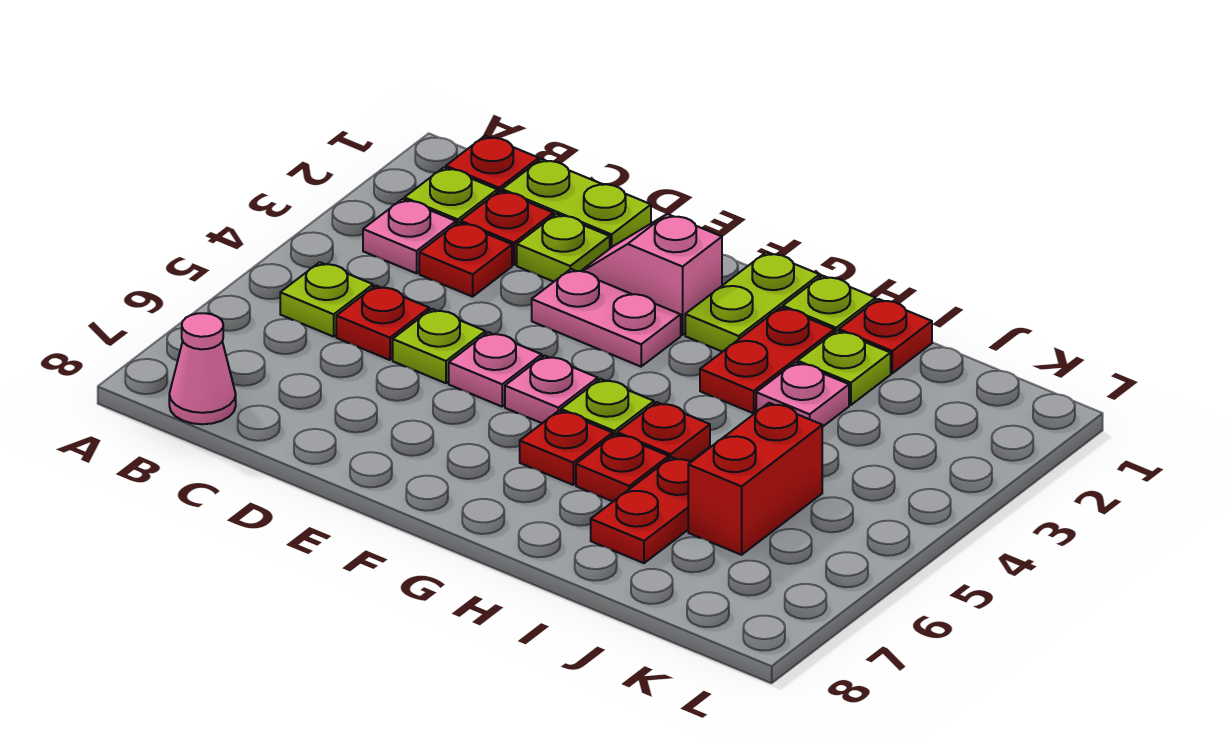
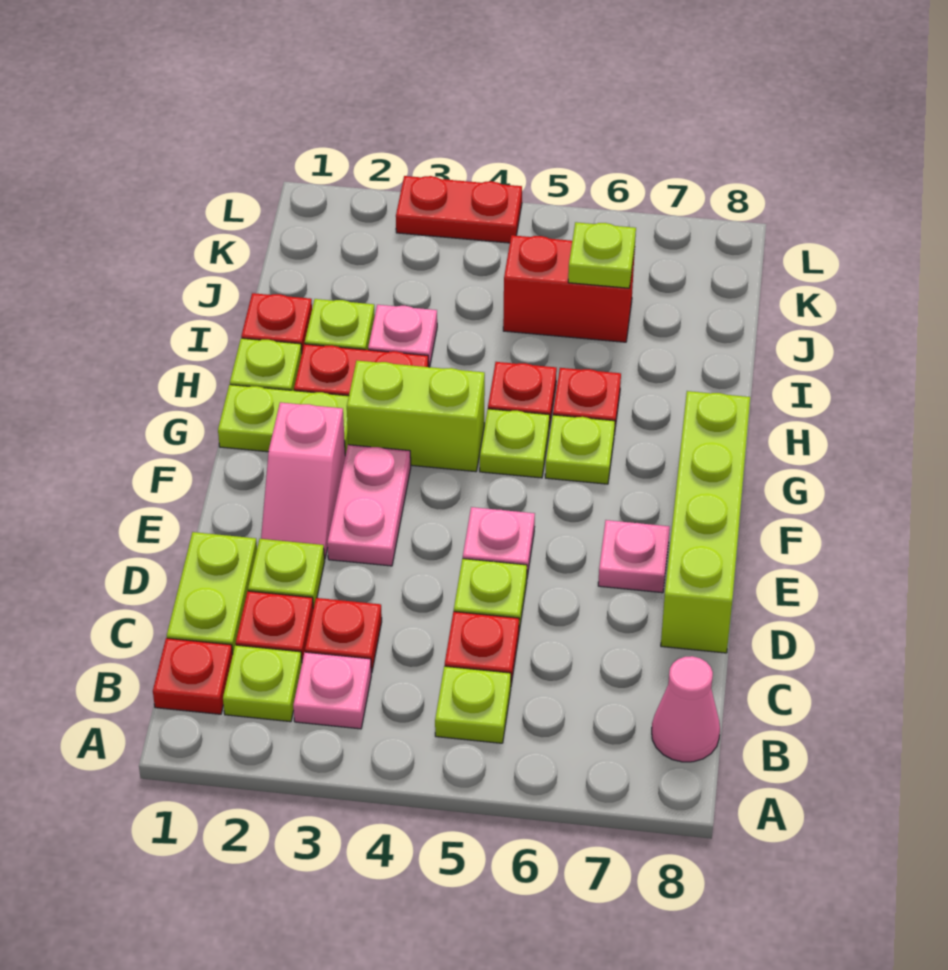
none -> lime 1x4 brick [661,391,750,653]
pink 1x1 plate [505,356,598,423] -> pink 1x1 plate moved to [598,520,670,593]
none -> lime 1x2 brick [347,361,485,472]
red 1x1 plate [520,411,613,485] -> lime 1x1 plate [545,415,615,484]
red 1x2 plate [591,457,691,563] -> red 1x2 plate moved to [396,176,522,243]
none -> lime 1x1 plate [568,222,636,288]

